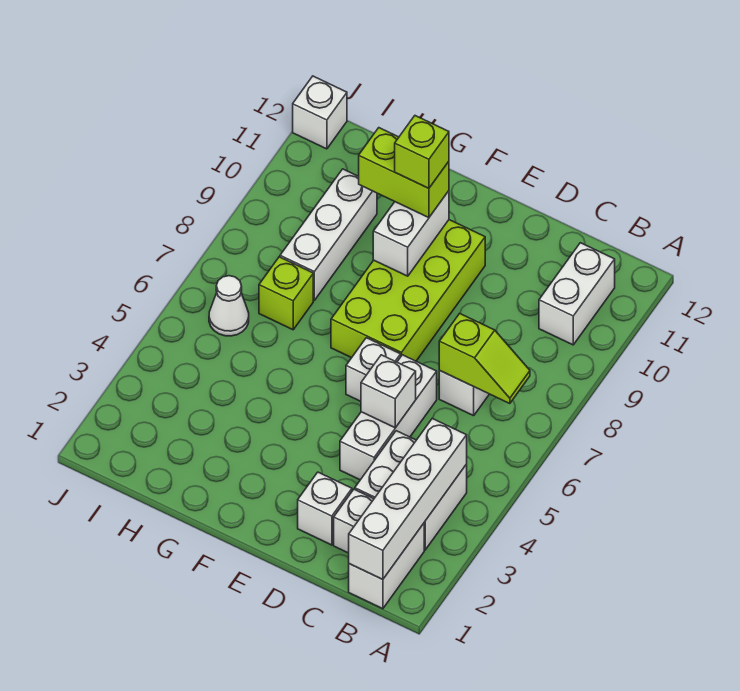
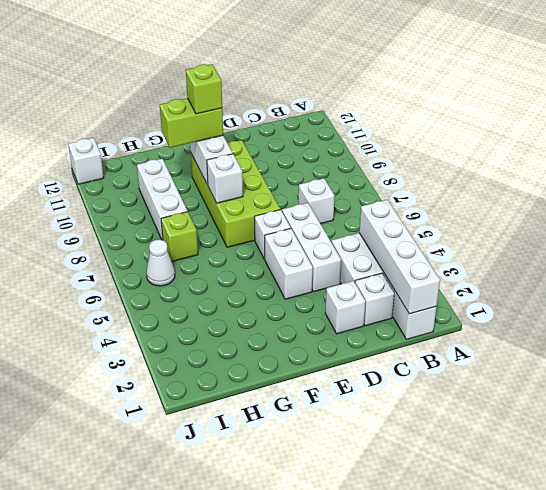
lime 1x2 slope [439,314,530,404] -> none
white 1x2 brick [539,243,615,345] -> white 1x2 brick moved to [264,229,313,299]
white 1x1 brick [361,355,416,428] -> white 1x1 brick moved to [207,154,243,203]

